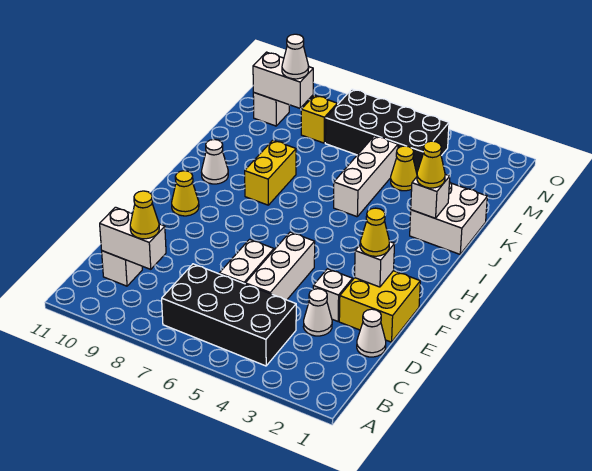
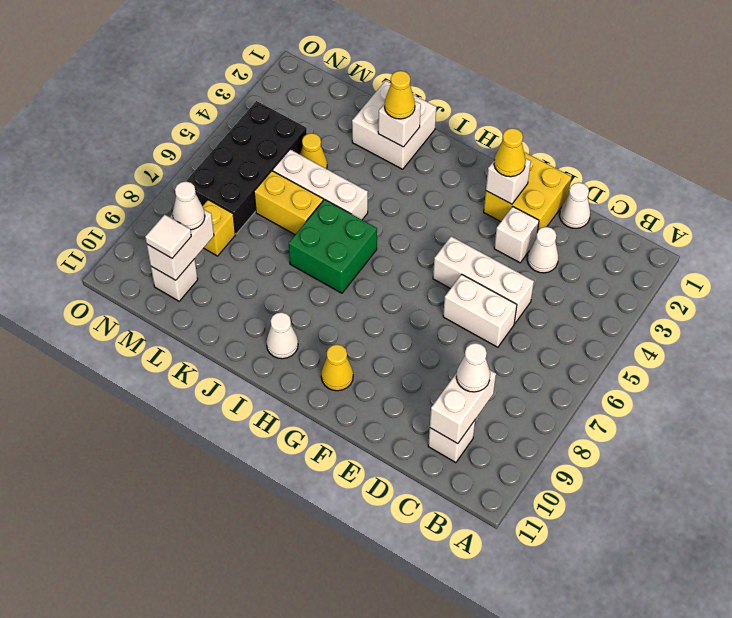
black 2x4 brick [162,264,296,366] -> none
yellow 1x1 cone [130,191,159,239] -> white 1x1 cone [456,343,490,392]
none -> green 2x2 brick [289,200,377,293]
yellow 1x2 brick [245,140,296,205] -> yellow 1x2 brick moved to [254,171,323,235]
none -> white 1x1 tile [145,214,191,258]

